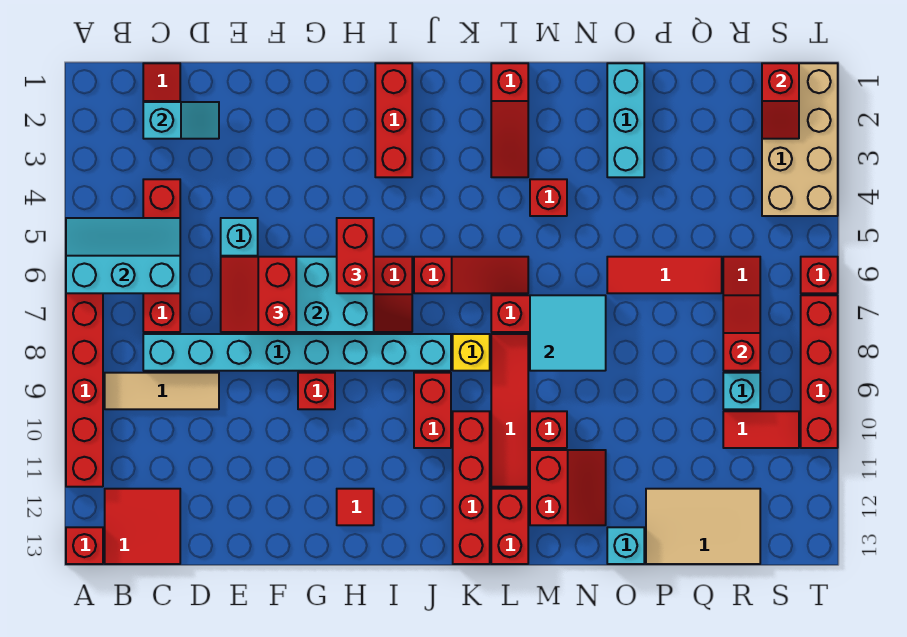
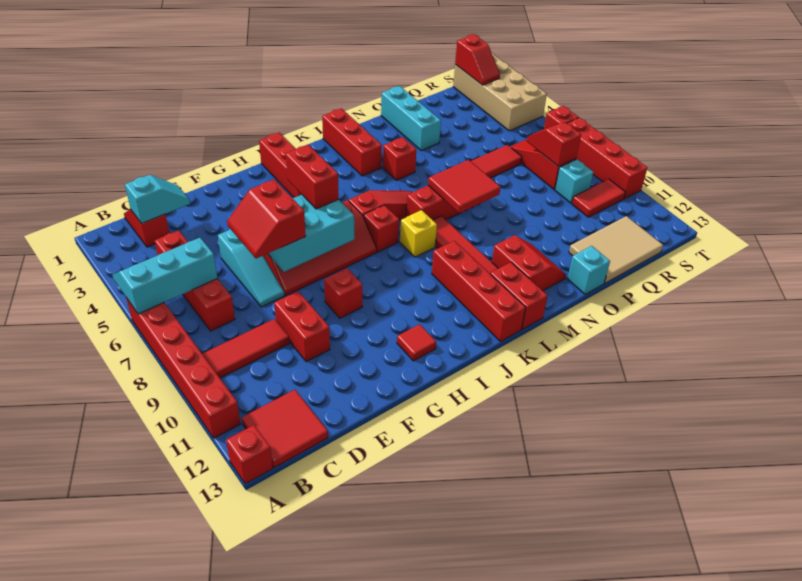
tan 1x3 tile [105,373,219,409] -> red 1x3 tile [202,319,289,378]
cyan 1x8 brick [143,334,451,371] -> none
red 1x2 brick [414,373,451,448] -> red 1x2 brick moved to [274,291,330,362]
red 1x3 slope [491,63,528,177] -> red 1x3 brick [322,108,382,176]
cyan 2x2 tile [530,295,606,371] -> red 2x2 tile [428,160,500,213]
red 1x1 brick [530,411,567,448] -> red 1x1 brick moved to [363,205,399,252]

